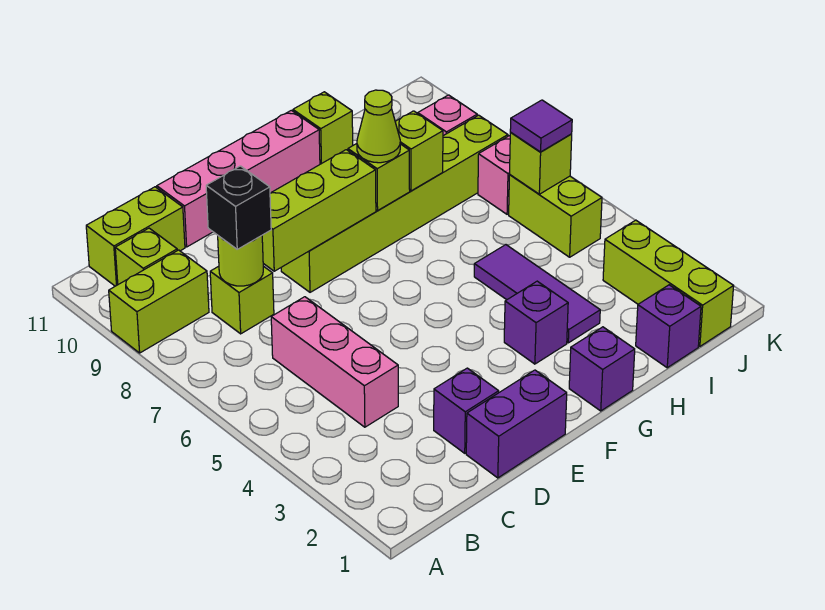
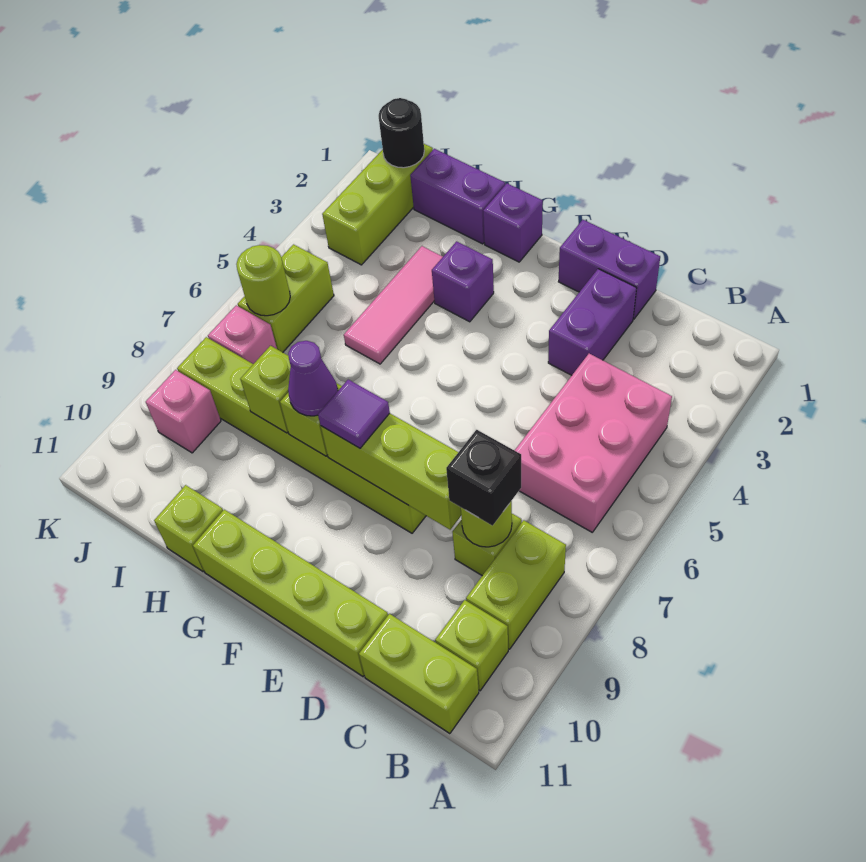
lime 1x2 brick [109,250,209,353] -> lime 1x2 brick turned to [466,520,566,649]
pink 1x3 brick [271,297,398,427] -> pink 2x3 brick [515,354,672,532]
purple 1x1 brick [434,368,499,453] -> purple 1x2 brick [548,269,637,375]
pink 1x4 brick [157,110,320,247] -> lime 1x4 brick [193,510,388,676]
lime 1x1 cone [357,90,400,163] -> purple 1x1 cone [288,341,338,416]
purple 1x3 tile [474,245,600,343] -> pink 1x3 tile [344,246,443,364]
purple 1x1 brick [636,285,701,368] -> purple 1x2 brick [410,149,505,244]
none -> black 1x1 round brick [379,98,424,168]
lime 1x1 brick [510,133,572,194] -> lime 1x1 round brick [236,245,290,316]
purple 1x1 tile [510,100,572,152] -> purple 1x1 tile moved to [318,380,390,448]

